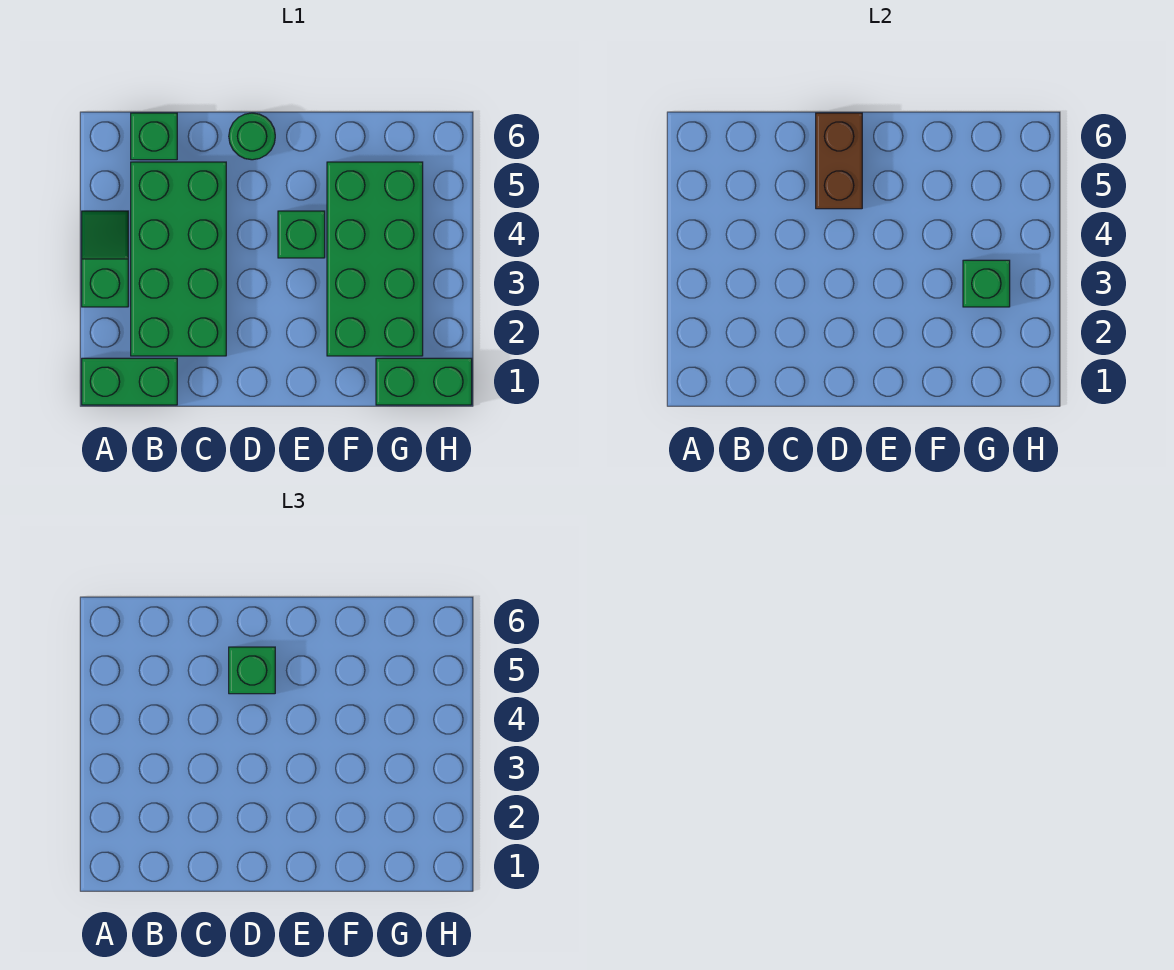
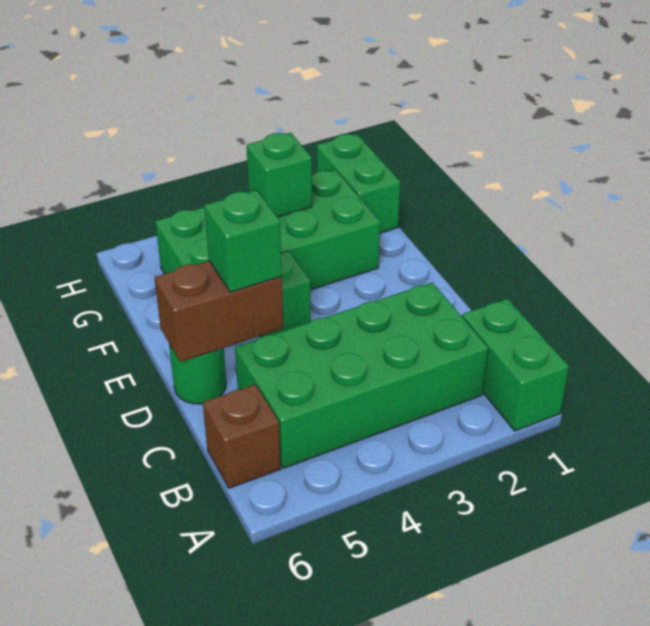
green 1x2 slope [82,211,128,307] -> none
green 1x1 brick [131,113,177,160] -> brown 1x1 brick [203,385,281,488]

